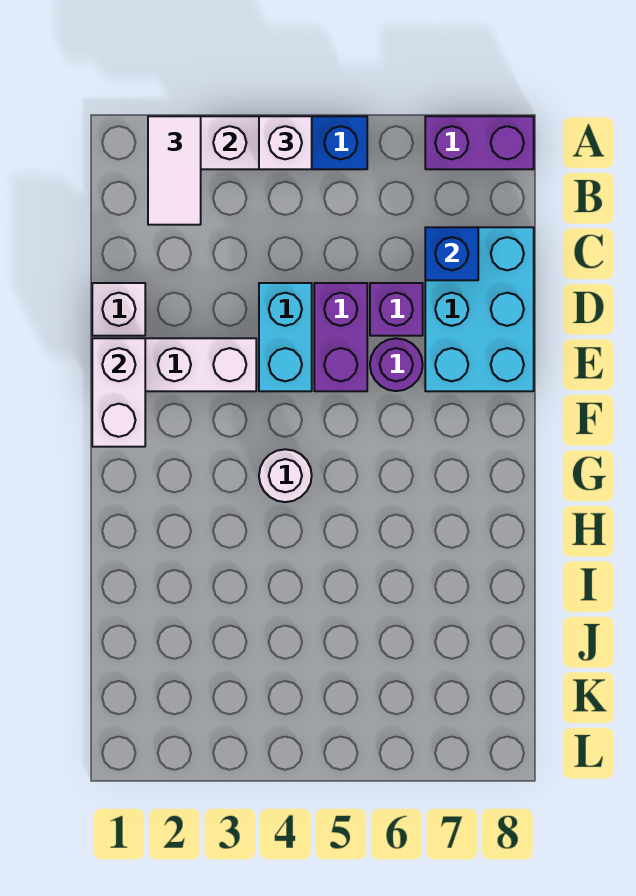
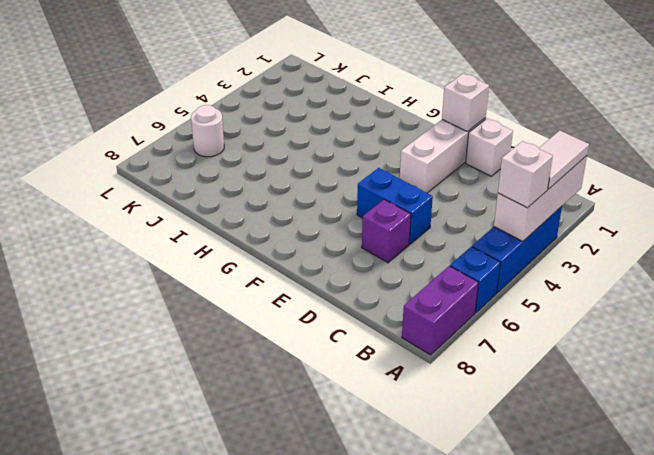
white 1x2 tile [148,116,201,225] -> white 1x2 tile turned to [539,131,589,189]
cyan 2x3 brick [425,227,534,391] -> none
blue 1x1 brick [425,227,478,280] -> blue 1x1 brick moved to [450,246,500,313]
cyan 1x2 brick [259,283,312,391] -> none
purple 1x2 brick [314,283,367,391] -> blue 1x2 brick [357,168,433,244]
white 1x2 brick [92,338,145,447] -> white 1x1 brick [442,73,489,132]
purple 1x1 round brick [370,338,423,391] -> none
white 1x1 round brick [259,449,312,502] -> white 1x1 round brick moved to [191,105,224,157]

